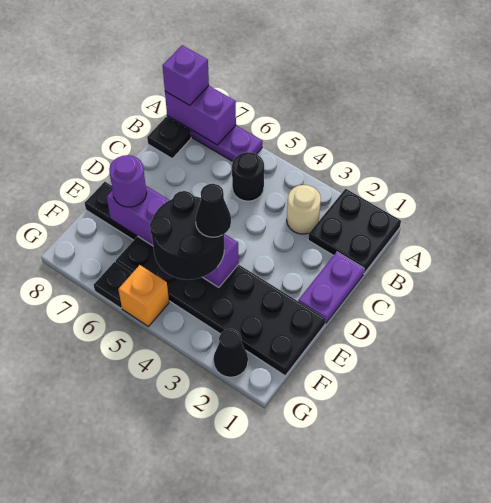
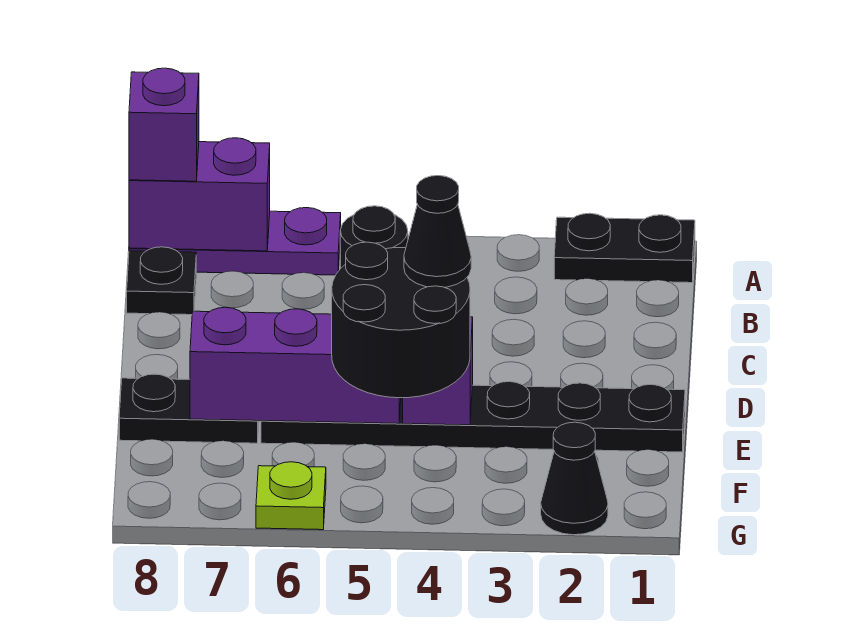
black 2x2 plate [308,189,401,273] -> black 1x2 plate [554,213,695,283]
tan 1x1 round brick [287,185,321,234] -> none
purple 1x2 plate [298,252,364,323] -> none
black 2x6 plate [116,236,325,376] -> black 1x6 plate [261,382,685,452]
purple 1x1 round brick [109,155,147,207] -> none
orange 1x1 brick [118,265,169,326] -> none
black 1x1 plate [94,262,132,308] -> lime 1x1 plate [256,462,326,530]

